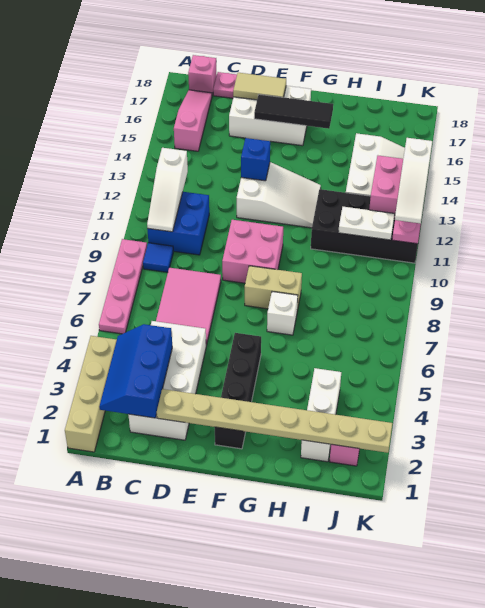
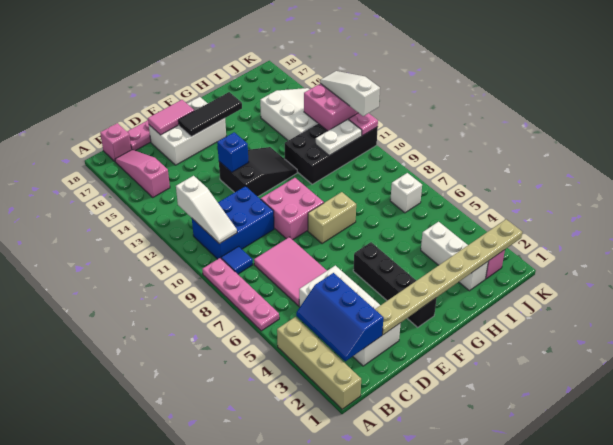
blue 2x2 brick [147,192,209,255] -> blue 2x3 brick [192,186,274,259]
tan 1x2 tile [233,73,286,100] -> pink 1x2 tile [148,100,194,135]
white 2x3 slope [237,162,321,228] -> black 2x3 slope [219,147,297,197]
white 1x1 brick [267,292,298,335] -> white 1x1 brick moved to [390,173,422,213]
white 1x3 slope [395,138,432,224] -> white 1x3 slope turned to [320,71,380,116]

